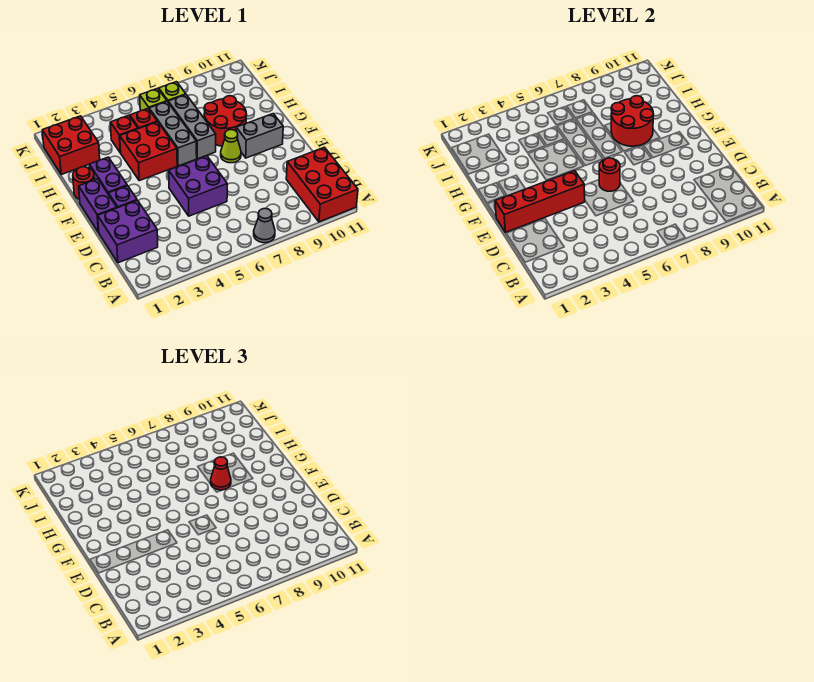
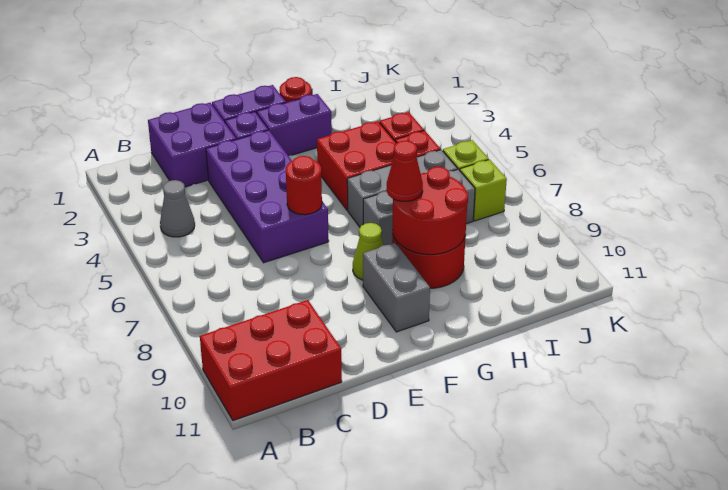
grey 1x1 cone [254,208,275,243] -> grey 1x1 cone moved to [160,180,195,237]
purple 2x2 brick [169,156,227,216] -> purple 2x4 brick [206,130,329,263]
red 1x4 brick [495,171,585,232] -> none
red 2x2 brick [42,116,100,174] -> none

